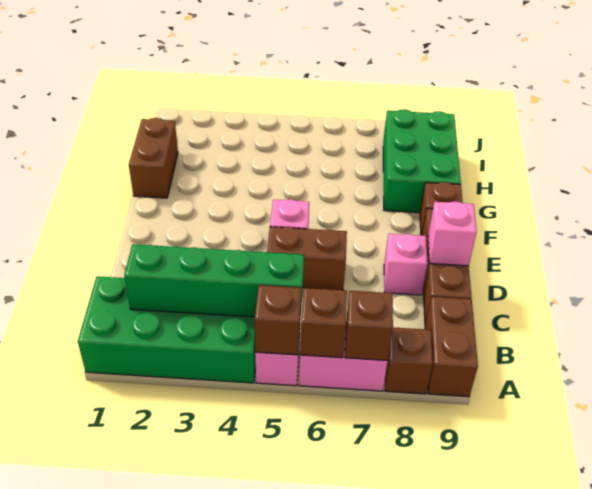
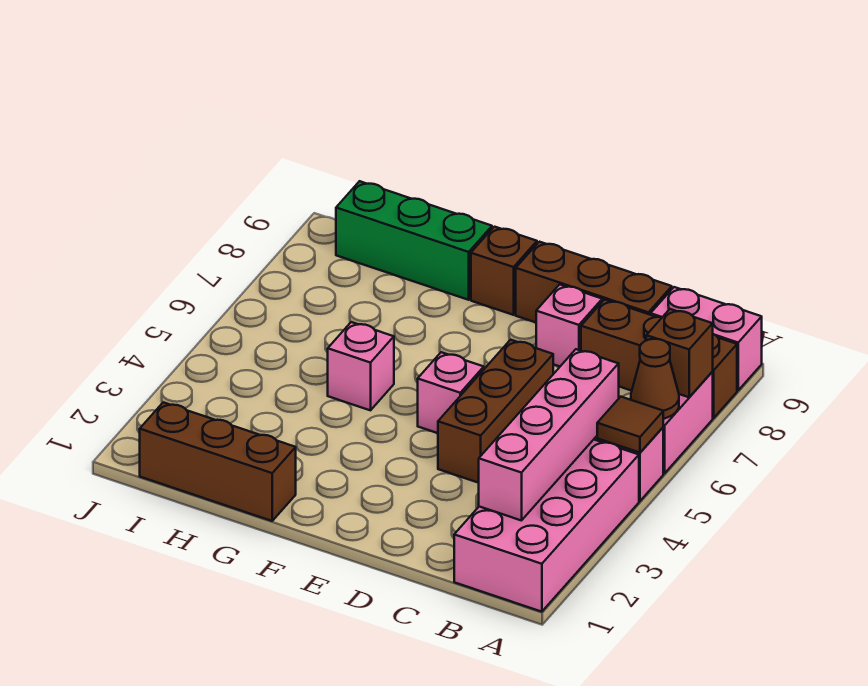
green 2x4 brick [78,276,256,383] -> pink 2x4 brick [454,440,639,612]
brown 1x1 brick [255,285,302,355] -> brown 1x1 tile [597,397,663,453]
brown 1x1 brick [300,288,347,358] -> brown 1x1 cone [631,339,679,419]
brown 1x1 brick [385,327,433,394] -> brown 1x3 brick [581,300,737,418]
brown 1x2 brick [425,297,478,397] -> pink 1x2 brick [651,287,762,390]
green 1x4 brick [124,244,304,317] -> pink 1x4 brick [479,349,619,521]
brown 1x2 brick [267,227,347,290] -> brown 1x3 brick [438,340,553,483]
pink 1x1 brick [428,201,477,266] -> pink 1x1 brick moved to [328,322,394,410]
brown 1x2 brick [129,118,178,198] -> brown 1x3 brick [140,402,296,521]
green 2x3 brick [383,109,461,213] -> green 1x3 brick [336,181,492,300]

